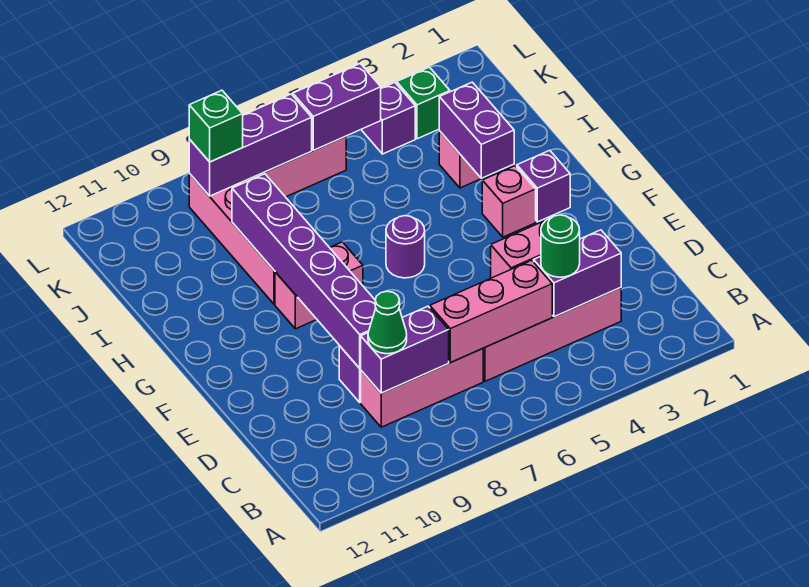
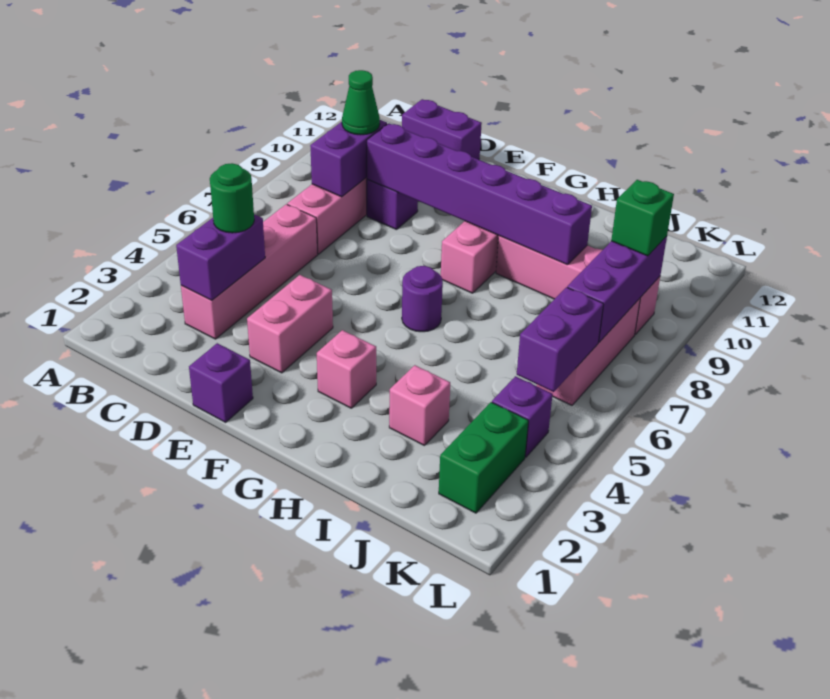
pink 1x3 brick [430,260,552,363] -> none
purple 1x1 brick [517,150,570,222] -> purple 1x1 brick moved to [189,343,253,422]
purple 1x2 brick [439,82,514,178] -> purple 1x2 brick moved to [402,99,482,160]
green 1x1 brick [397,67,450,139] -> green 1x2 brick [439,402,528,513]

